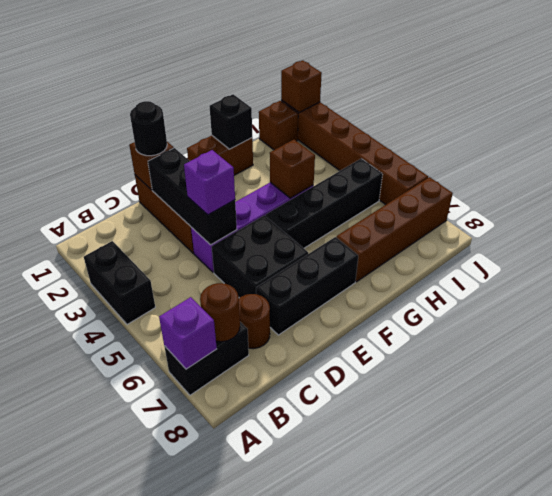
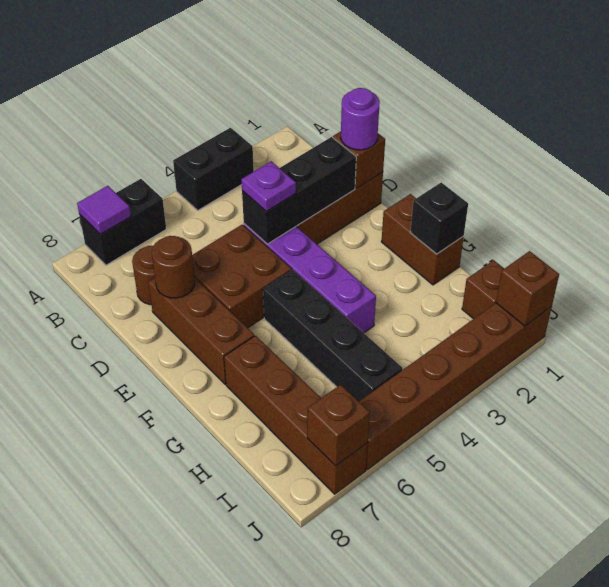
black 1x2 brick [164,322,249,395] -> black 1x2 brick turned to [79,179,166,265]
purple 1x1 brick [159,297,217,369] -> purple 1x1 tile [77,186,131,234]
brown 1x1 round brick [200,283,240,342] -> brown 1x1 round brick moved to [152,236,195,298]
black 1x1 round brick [130,101,167,156] -> purple 1x1 round brick [341,88,380,150]
purple 1x1 brick [184,150,235,215] -> purple 1x1 plate [241,161,296,211]
black 2x2 brick [212,215,308,298] -> brown 2x2 brick [192,225,292,328]
black 1x3 brick [256,237,358,335] -> brown 1x3 brick [148,277,254,385]
brown 1x1 brick [270,140,315,198] -> brown 1x1 brick moved to [307,385,370,466]

